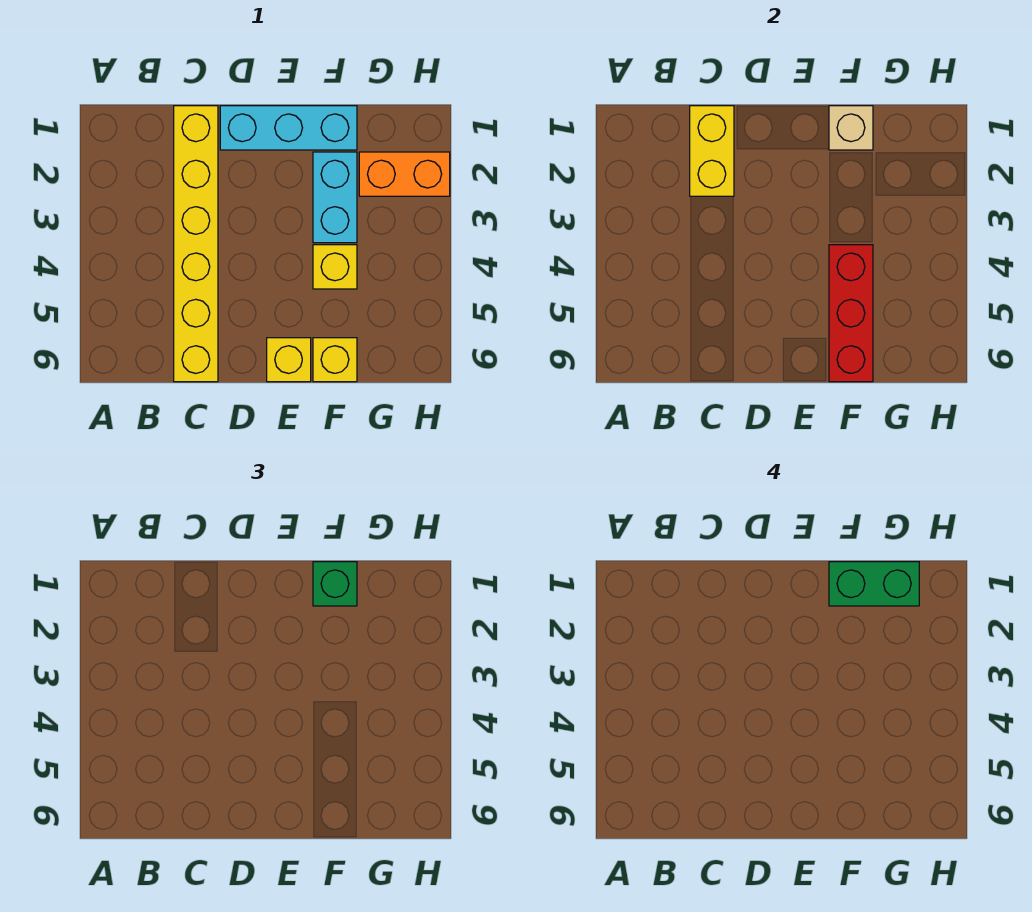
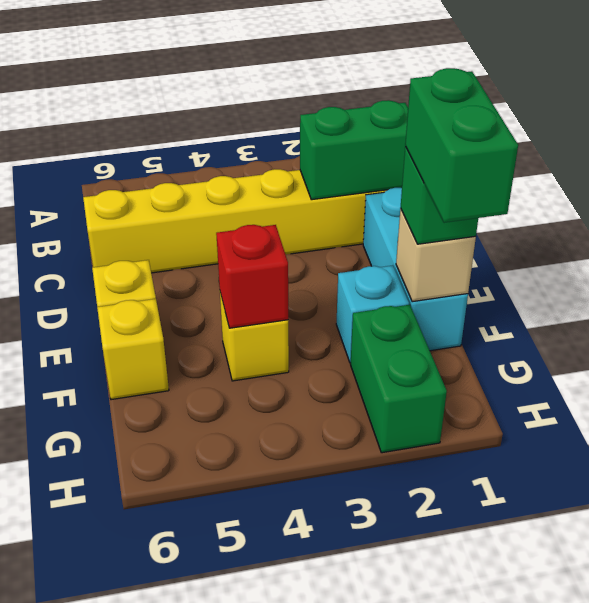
yellow 1x2 brick [690,106,734,196] -> green 1x2 brick [300,100,408,200]
cyan 1x2 brick [313,152,357,243] -> cyan 1x1 brick [336,265,409,363]
red 1x3 brick [829,245,873,382] -> red 1x1 brick [216,225,288,328]
orange 1x2 brick [359,152,450,196] -> green 1x2 brick [351,305,447,453]

